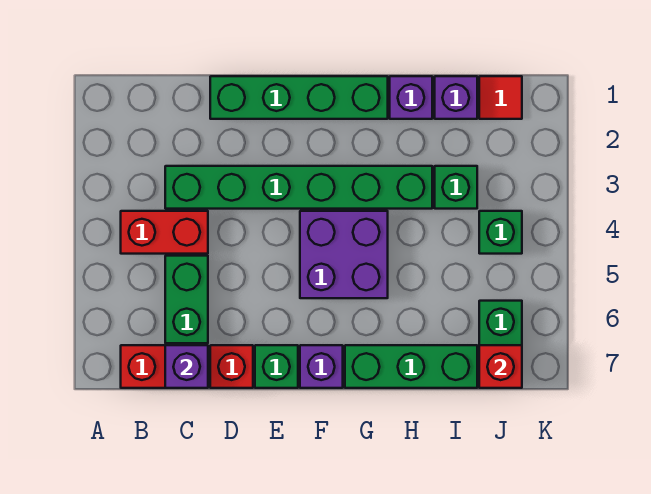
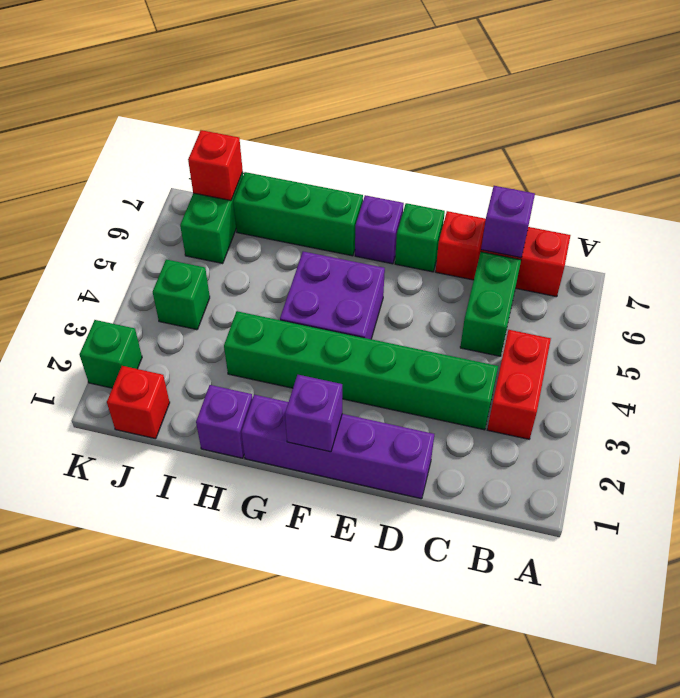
red 1x2 brick [121,211,208,254] -> red 1x2 brick turned to [487,330,551,439]
green 1x4 brick [210,76,388,119] -> purple 1x4 brick [241,395,434,499]
purple 1x1 brick [435,76,477,119] -> purple 1x1 brick moved to [285,375,342,452]
green 1x1 brick [435,166,477,209] -> green 1x1 brick moved to [80,320,142,388]
red 1x1 tile [479,76,522,119] -> red 1x1 brick [107,366,170,439]

